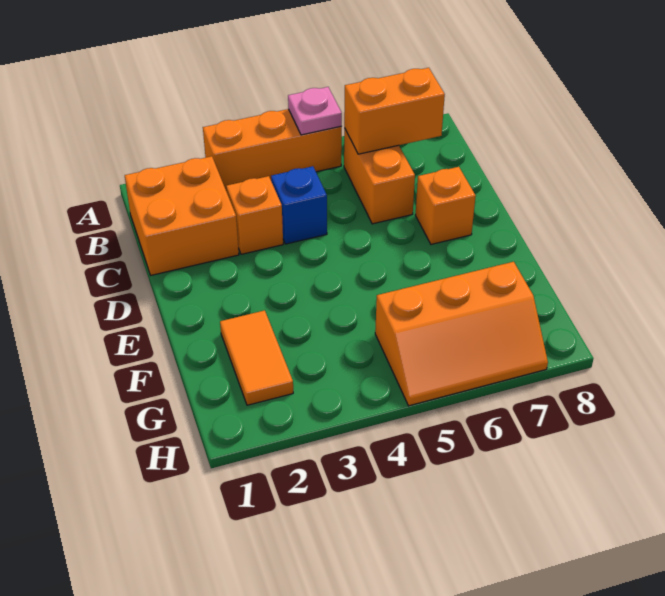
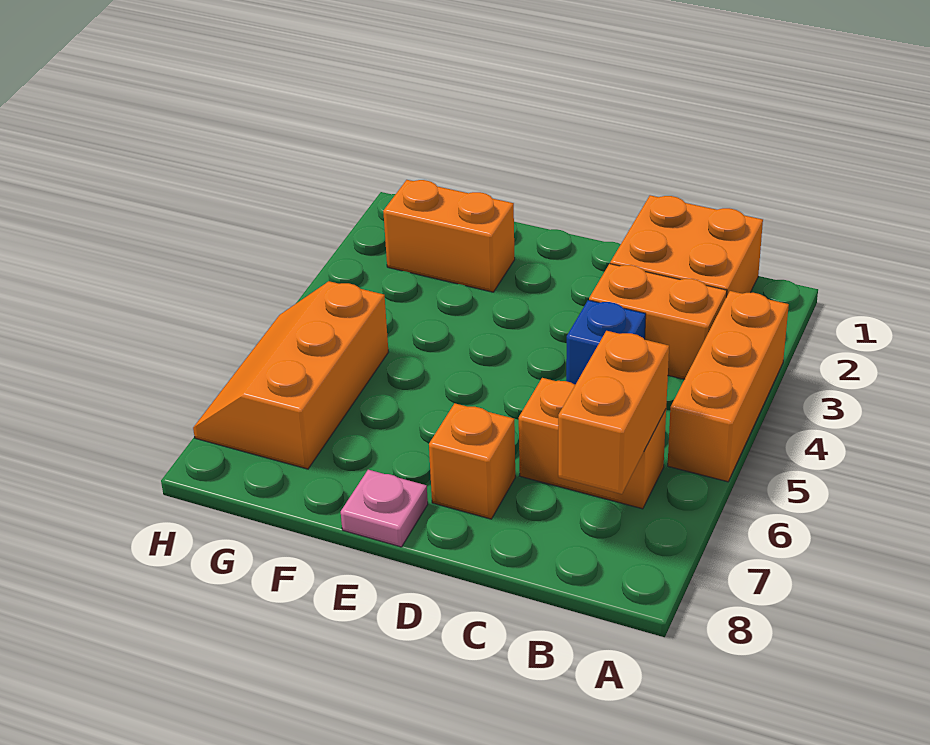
pink 1x1 plate [288,87,342,135] -> pink 1x1 plate moved to [341,470,428,547]
orange 1x1 brick [226,176,283,254] -> orange 1x2 brick [589,264,727,379]
orange 1x2 tile [220,310,293,405] -> orange 1x2 brick [383,180,515,292]

